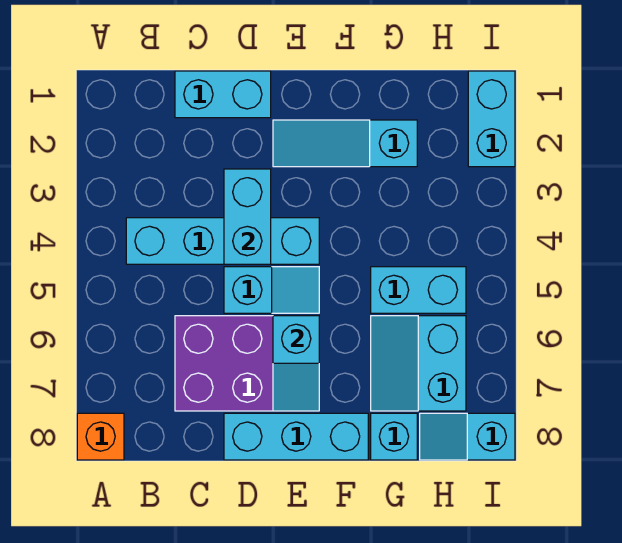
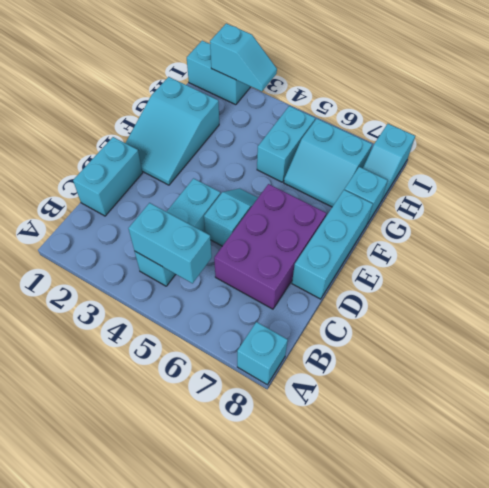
orange 1x1 brick [77,413,124,460] -> cyan 1x1 brick [237,322,288,385]
cyan 1x4 brick [126,218,319,264] -> cyan 1x3 brick [135,178,220,286]
cyan 1x2 brick [224,169,271,264] -> cyan 1x2 brick moved to [128,203,212,283]
cyan 1x3 slope [273,120,417,167] -> cyan 2x3 slope [126,77,219,185]
cyan 1x2 slope [273,316,319,411] -> cyan 1x2 slope moved to [210,23,277,91]

